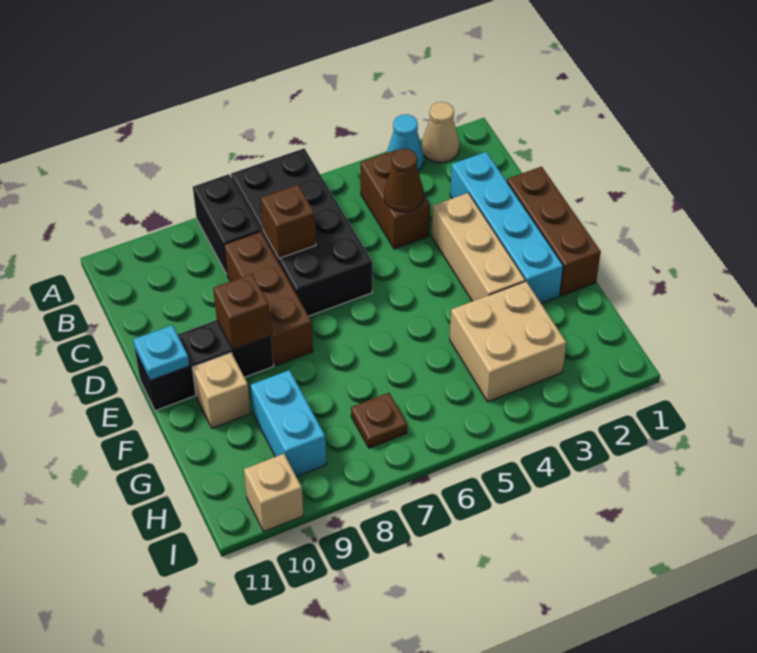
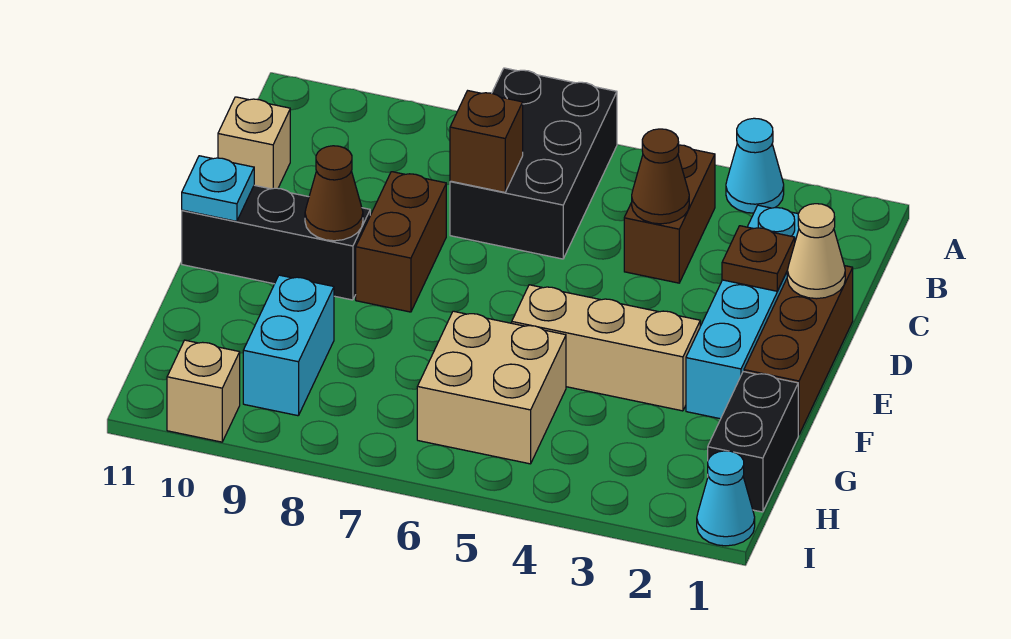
tan 1x1 cone [422,102,459,163] -> tan 1x1 cone moved to [787,204,845,299]
black 2x4 brick [231,148,372,316] -> black 2x3 brick [450,68,617,259]
black 1x2 brick [193,174,261,274] -> black 1x2 brick moved to [708,372,798,512]
brown 1x3 brick [224,232,313,366] -> brown 1x2 brick [356,172,446,312]
tan 1x3 brick [432,193,525,301] -> tan 1x3 brick turned to [512,285,700,411]
brown 1x1 brick [213,274,271,350] -> brown 1x1 cone [305,146,363,241]
tan 1x1 brick [192,353,251,428] -> tan 1x1 brick moved to [218,97,290,189]
tan 2x2 brick [450,281,566,402] -> tan 2x2 brick moved to [417,311,566,464]
brown 1x1 plate [351,393,407,448] -> brown 1x1 plate moved to [722,226,795,291]
none -> cyan 1x1 cone [697,451,755,546]

